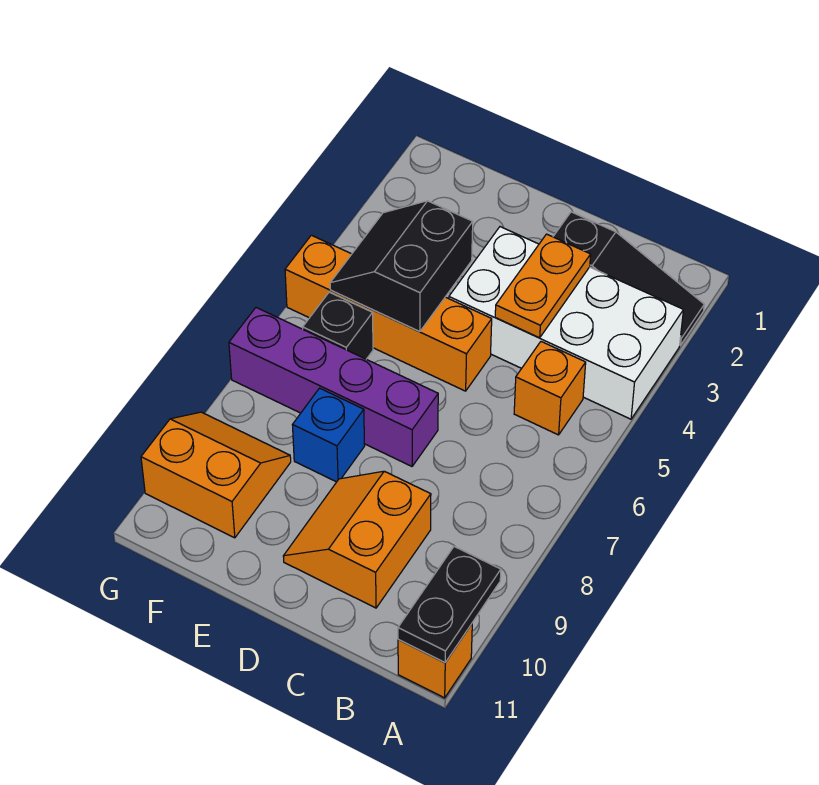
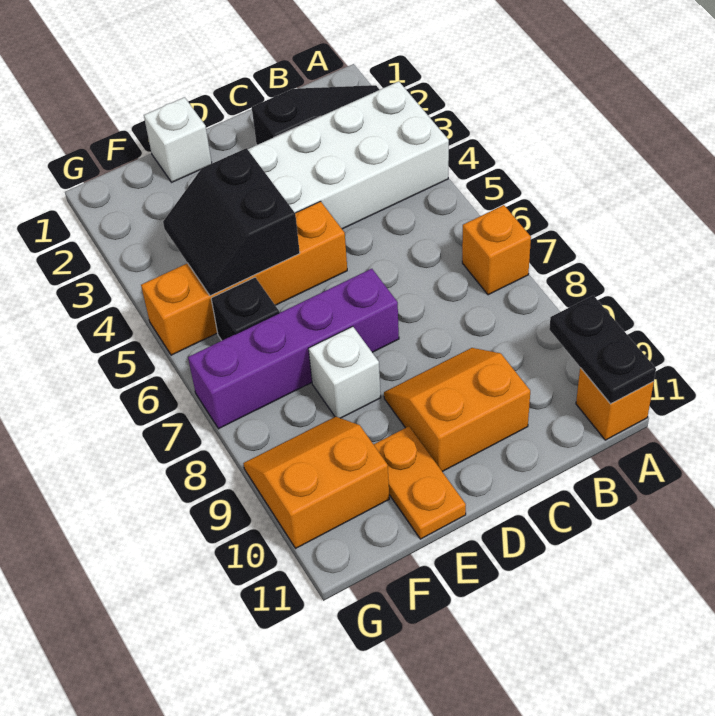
orange 1x1 brick [514,342,586,435] -> orange 1x1 brick moved to [462,205,531,295]
orange 1x2 plate [495,234,591,338] -> orange 1x2 plate moved to [374,426,466,539]
orange 2x2 slope [283,471,431,608] -> orange 2x2 slope turned to [384,348,530,472]
none -> white 1x1 brick [144,97,212,182]
blue 1x1 brick [293,388,365,482] -> white 1x1 brick [309,326,381,418]

